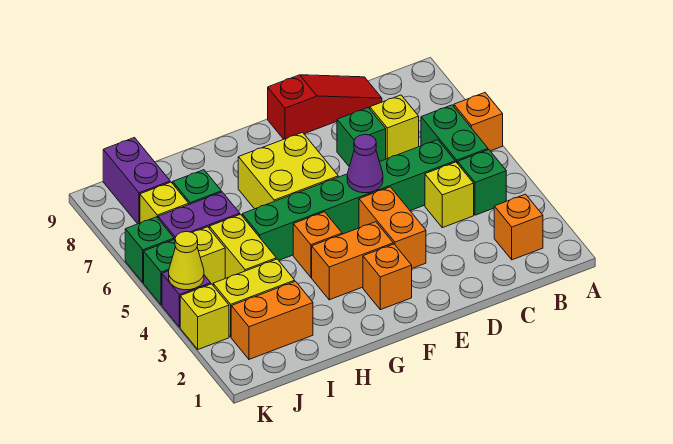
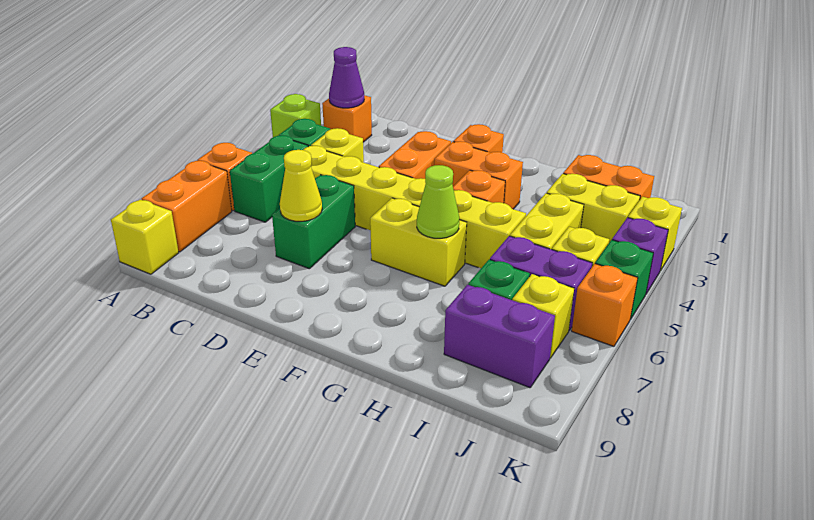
none -> lime 1x1 brick [270,94,321,137]
none -> orange 1x2 brick [142,161,232,252]
green 1x6 brick [242,140,455,260] -> yellow 1x6 brick [303,146,526,268]
yellow 1x1 brick [370,95,419,159] -> yellow 1x1 brick moved to [111,200,179,274]
red 1x3 slope [268,75,382,139] -> none
green 1x1 brick [337,108,386,166] -> green 1x2 brick [272,175,355,269]
purple 1x1 cone [347,134,383,193] -> purple 1x1 cone moved to [329,47,364,108]
yellow 2x2 brick [238,132,338,209] -> yellow 1x2 brick [370,198,467,286]
none -> lime 1x1 cone [417,165,459,238]
purple 1x2 brick [103,138,170,224] -> purple 1x2 brick turned to [444,285,555,388]
yellow 1x1 cone [169,231,204,290] -> yellow 1x1 cone moved to [280,150,322,221]
green 1x1 brick [125,217,174,282] -> orange 1x1 brick [572,264,638,346]

